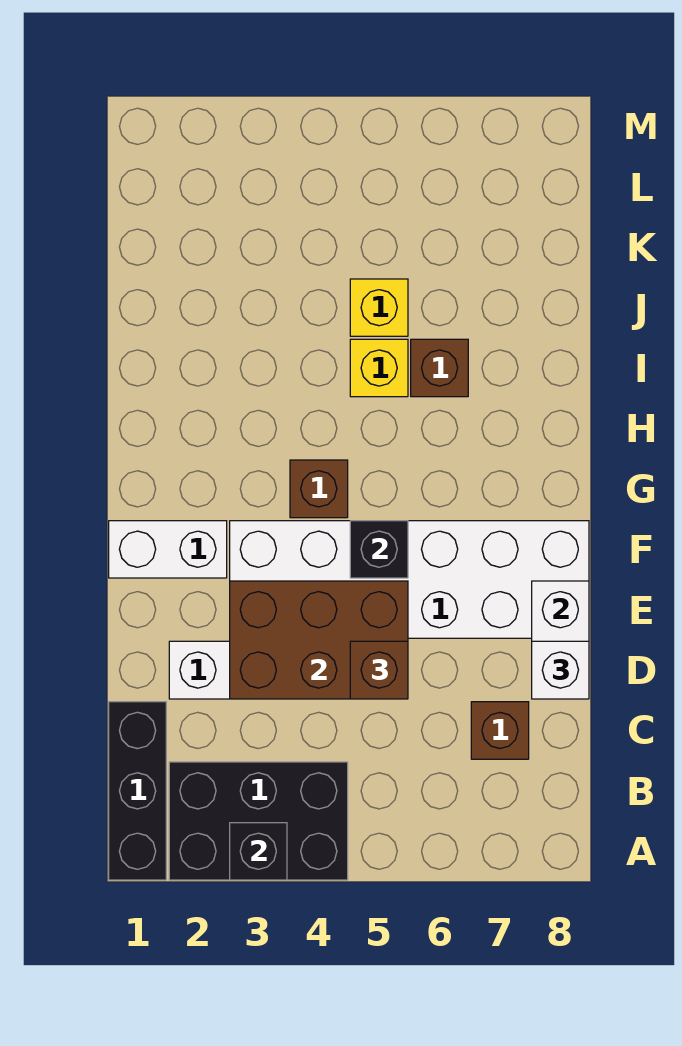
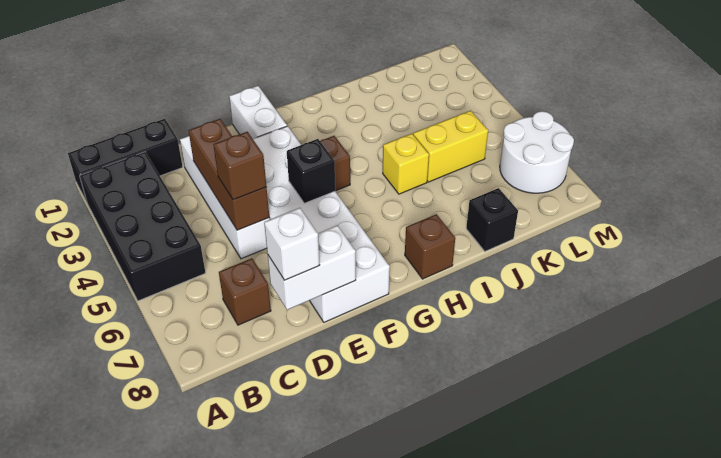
black 2x3 brick [169,762,348,880] -> black 2x4 brick [80,152,205,301]
black 1x1 brick [230,823,287,880] -> black 1x1 brick moved to [466,188,518,251]
brown 2x3 brick [230,581,408,699] -> brown 1x3 brick [188,119,269,230]
brown 1x1 brick [411,339,468,397] -> brown 1x1 brick moved to [405,214,455,279]
yellow 1x1 brick [350,279,408,336] -> yellow 1x2 brick [413,111,488,182]
none -> white 2x2 round brick [500,111,574,193]

